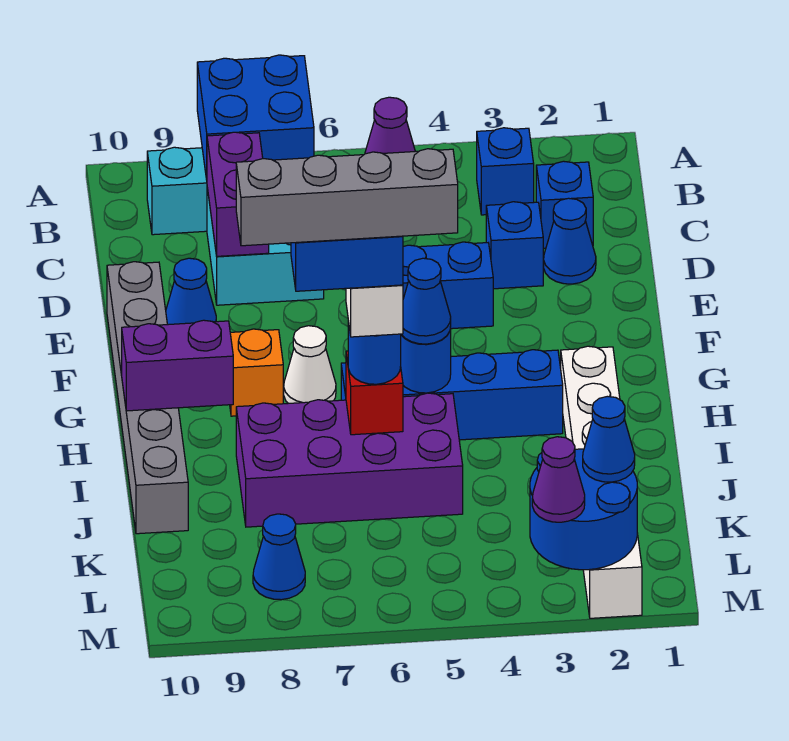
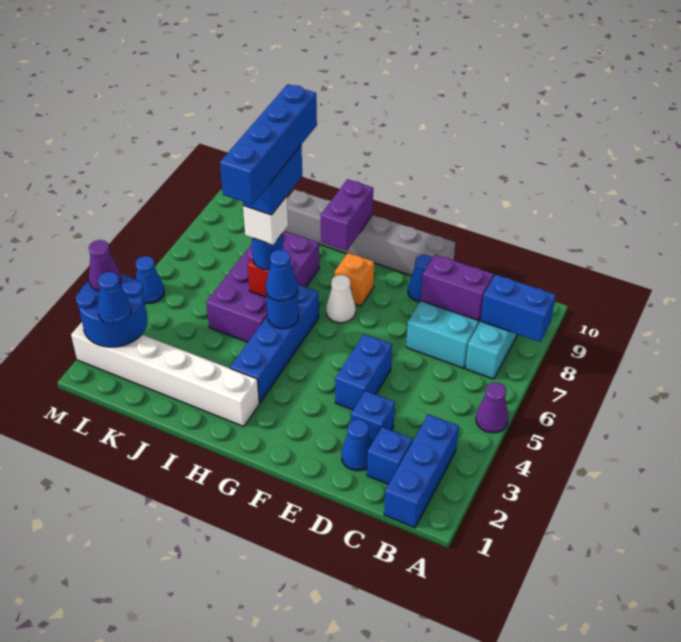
blue 2x2 brick [197,55,314,180] -> blue 1x2 brick [480,274,556,342]
blue 1x1 brick [477,128,534,215] -> blue 1x3 brick [384,414,459,528]
grey 1x4 brick [236,149,458,246] -> blue 1x4 brick [220,84,317,205]
blue 1x1 cone [253,514,305,600] -> blue 1x1 cone moved to [136,256,164,304]

